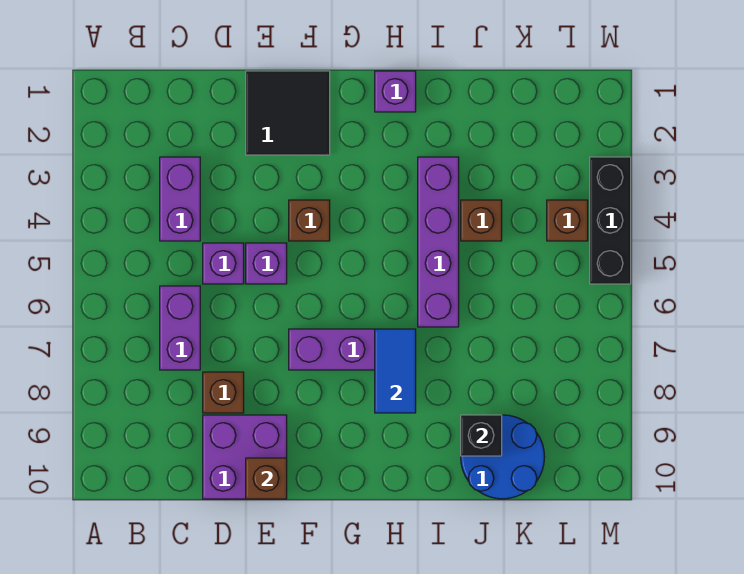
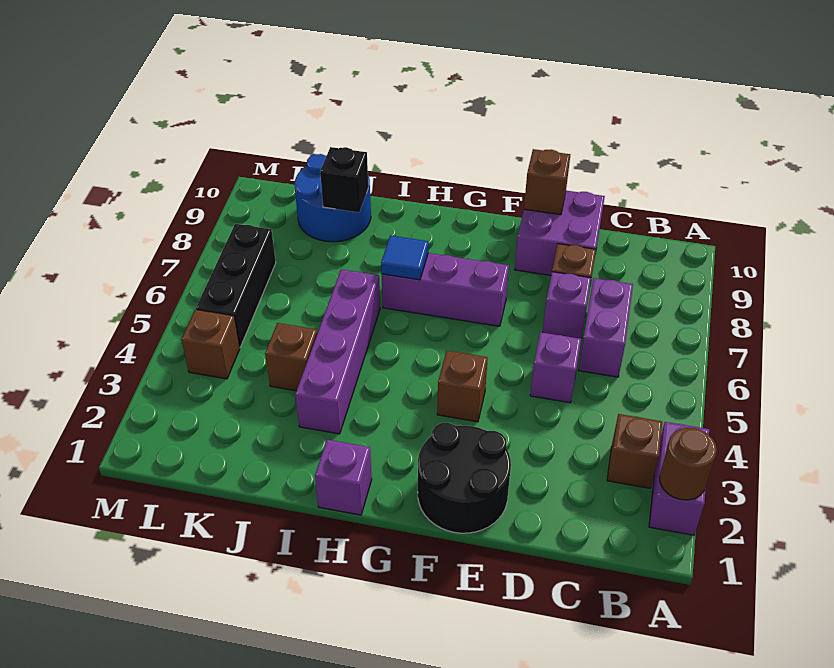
none -> brown 1x1 round brick [659,428,717,500]
none -> brown 1x1 brick [607,414,662,488]
purple 1x2 brick [160,157,200,241] -> purple 1x2 brick moved to [649,422,709,535]
black 2x2 tile [246,71,330,155] -> black 2x2 round brick [418,423,511,533]
purple 1x1 brick [246,243,287,284] -> purple 1x1 brick moved to [543,272,591,339]
blue 1x2 tile [375,329,416,413] -> blue 1x1 tile [381,235,428,280]
black 1x3 brick [590,157,631,284] -> black 1x3 brick moved to [196,224,276,348]

